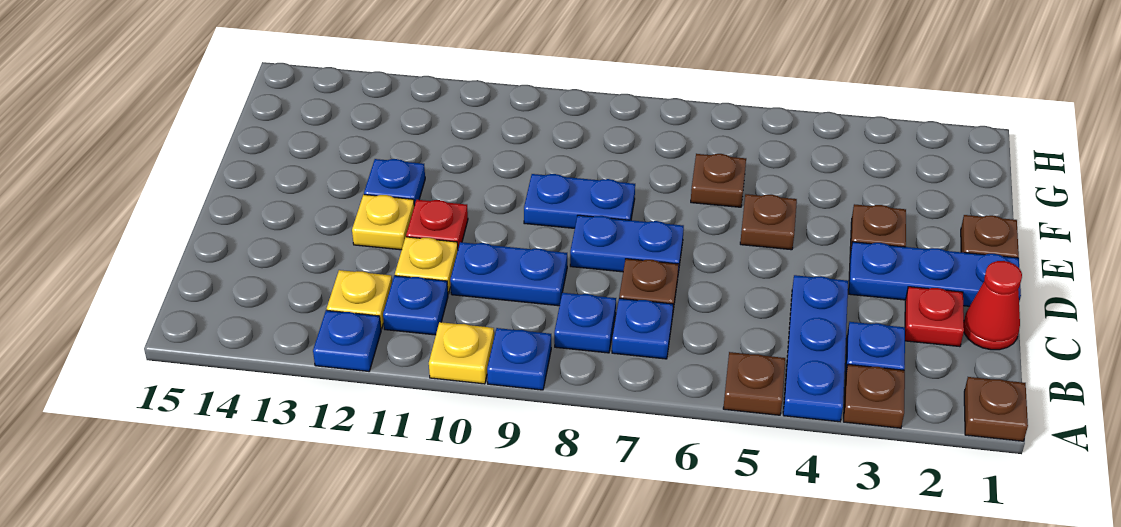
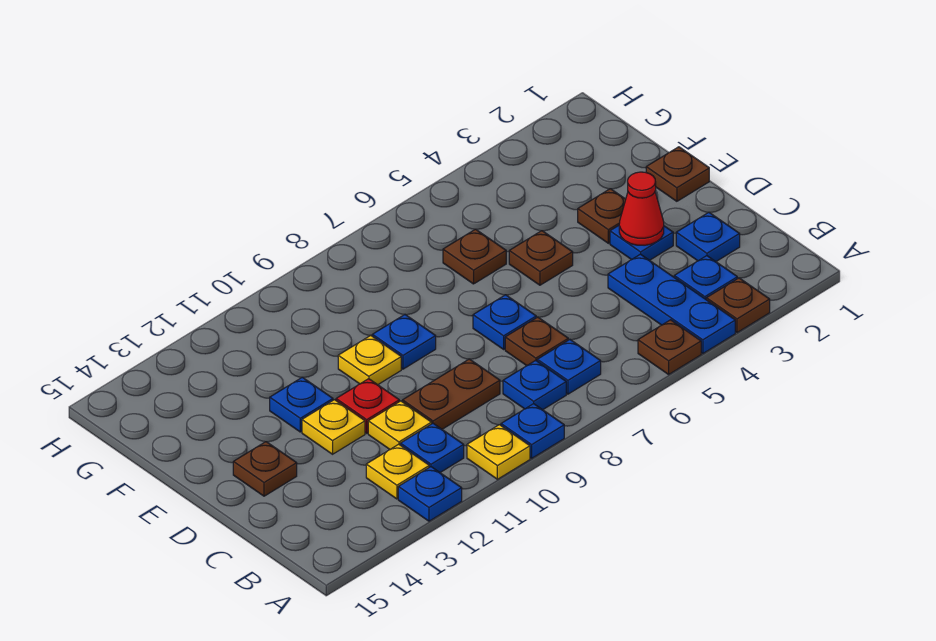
brown 1x1 plate [964,377,1028,441] -> brown 1x1 plate moved to [233,442,297,496]
red 1x1 cone [964,261,1022,350] -> red 1x1 cone moved to [619,172,664,245]
red 1x1 plate [905,287,964,347] -> blue 1x1 plate [676,212,740,261]
blue 1x2 plate [450,242,567,306] -> brown 1x2 plate [403,359,500,429]
blue 1x3 plate [849,242,1021,306] -> blue 1x1 plate [610,226,673,260]
blue 1x2 plate [570,215,684,273] -> blue 1x1 plate [473,295,536,349]
blue 1x2 plate [524,174,635,228] -> blue 1x1 plate [372,315,436,369]
none -> yellow 1x1 plate [338,335,401,385]

